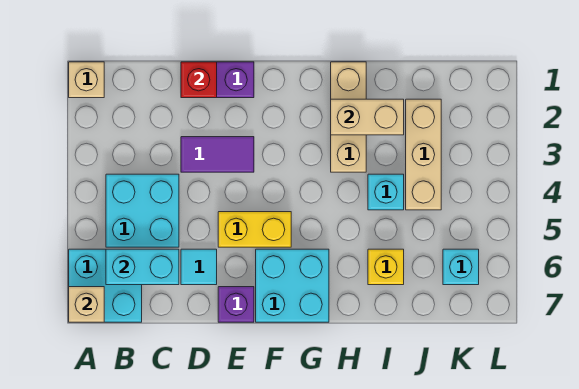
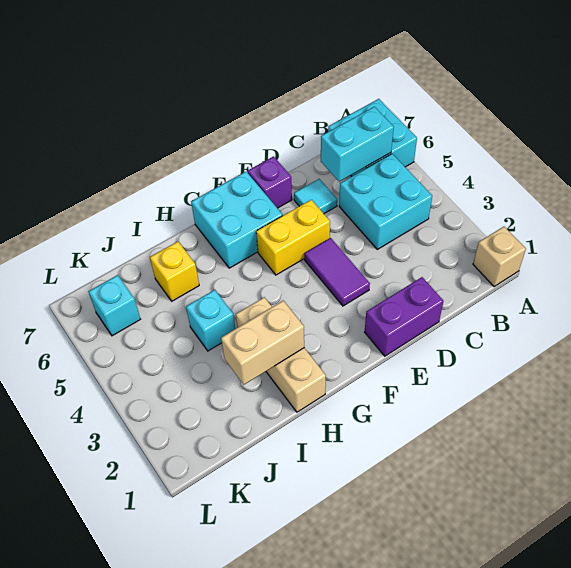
tan 1x1 brick [69,287,104,322] -> none
red 1x1 brick [181,62,217,98] -> none
purple 1x2 tile [181,137,254,172] -> purple 1x2 tile turned to [304,238,370,306]
tan 1x3 brick [406,99,441,210] -> none

